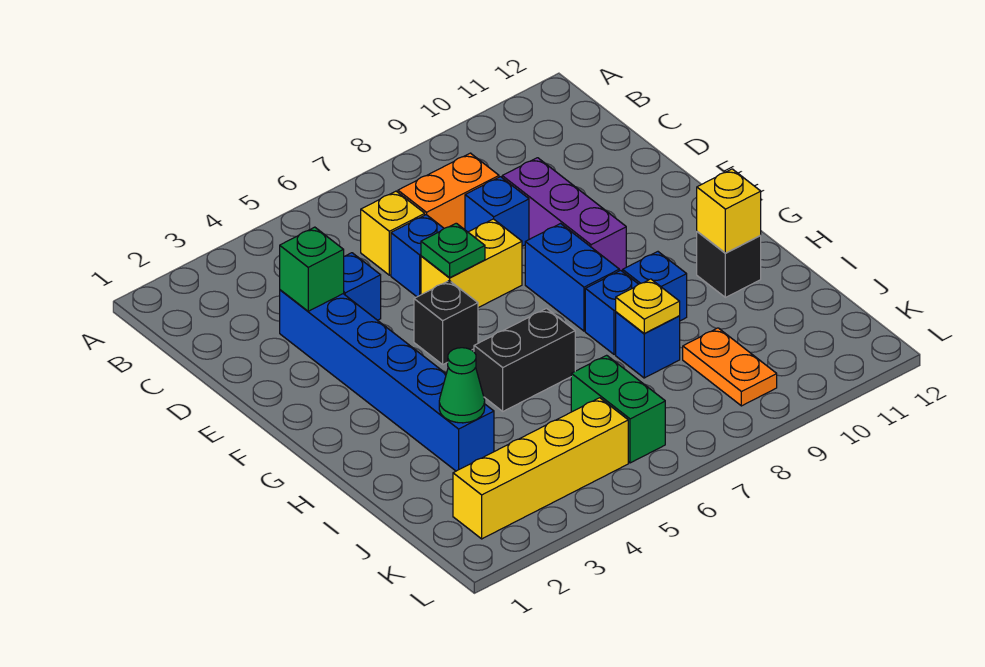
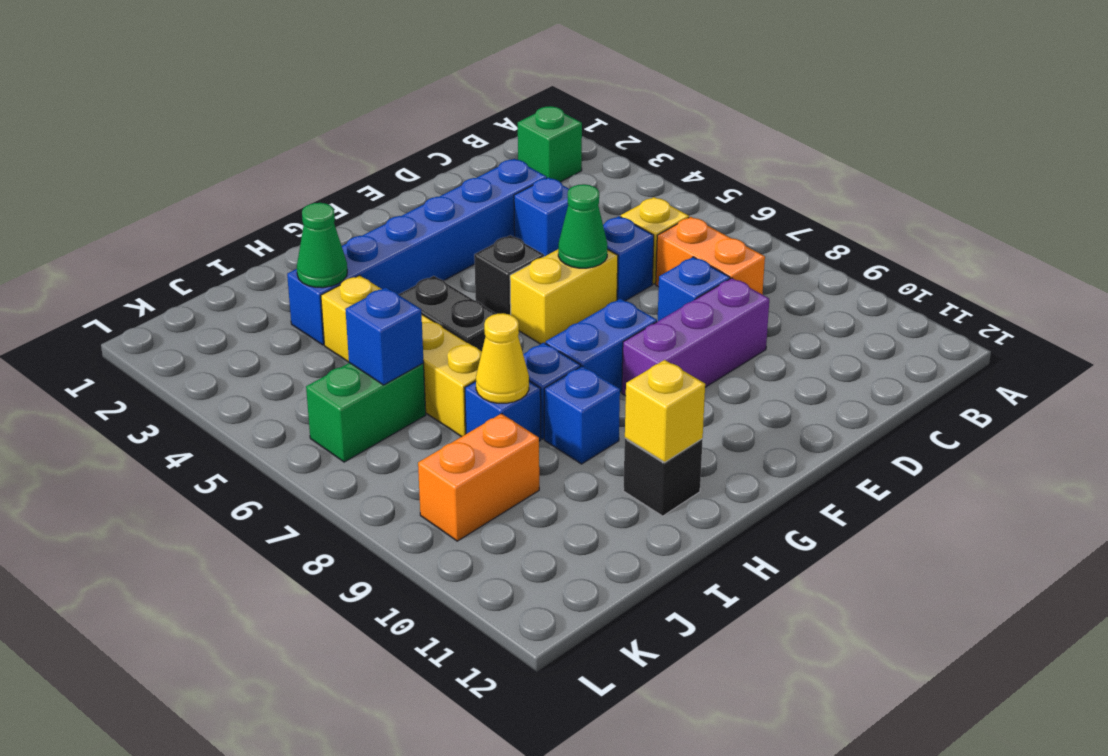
green 1x1 brick [280,227,344,311] -> green 1x1 brick moved to [518,106,582,182]
yellow 1x2 brick [421,219,522,308] -> yellow 1x2 brick turned to [510,249,618,344]
green 1x1 plate [421,223,485,278] -> green 1x1 cone [558,184,607,268]
yellow 1x1 plate [616,279,680,333] -> yellow 1x1 cone [476,313,529,403]
none -> blue 1x1 brick [345,288,424,385]
orange 1x2 plate [683,328,777,406] -> orange 1x2 brick [418,414,539,541]
yellow 1x4 brick [453,398,628,539] -> yellow 1x4 brick moved to [321,275,482,437]

